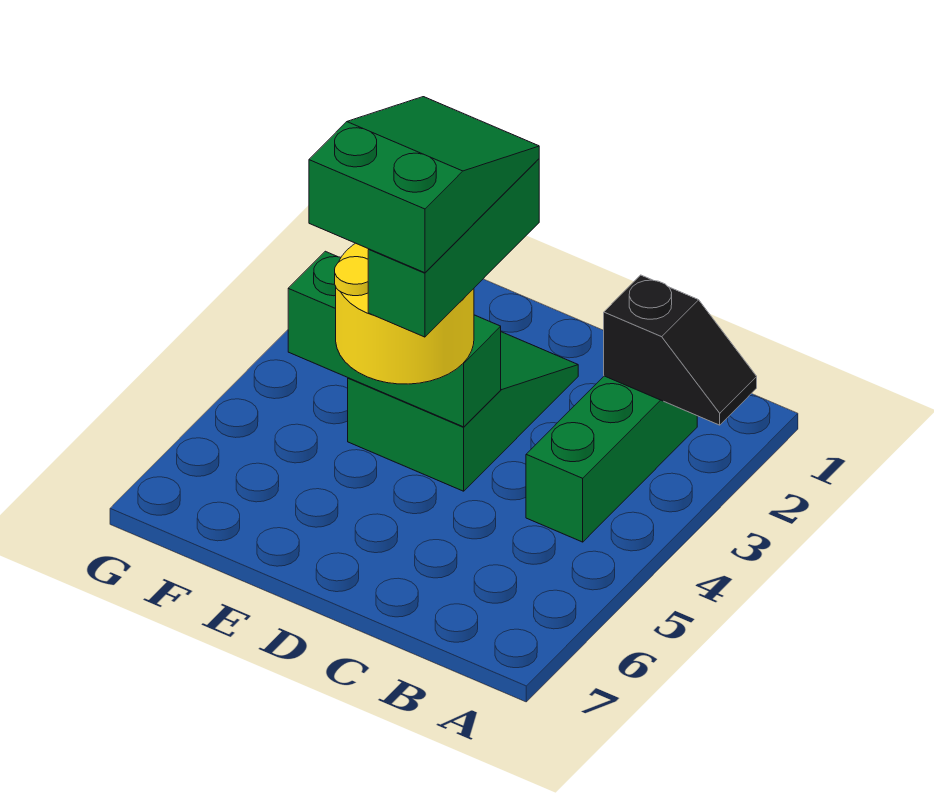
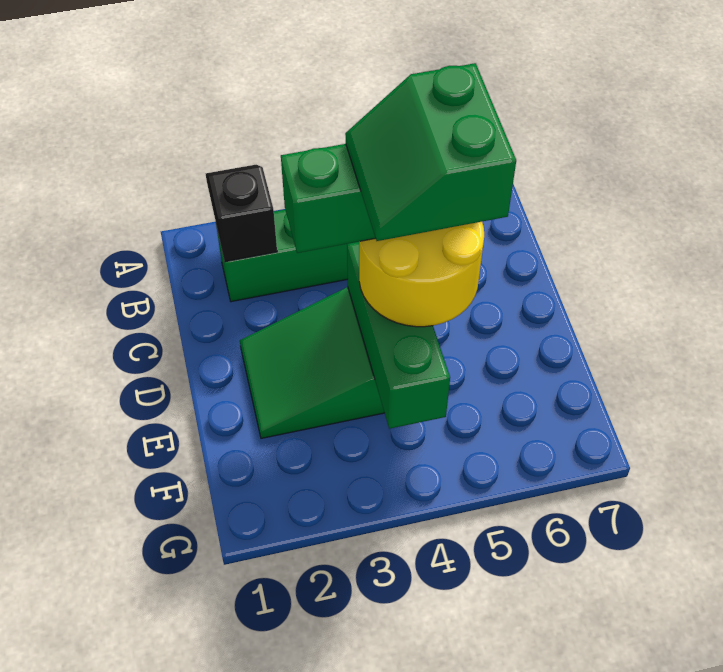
green 2x3 slope [309,97,539,273] -> green 2x2 slope [345,63,516,241]

